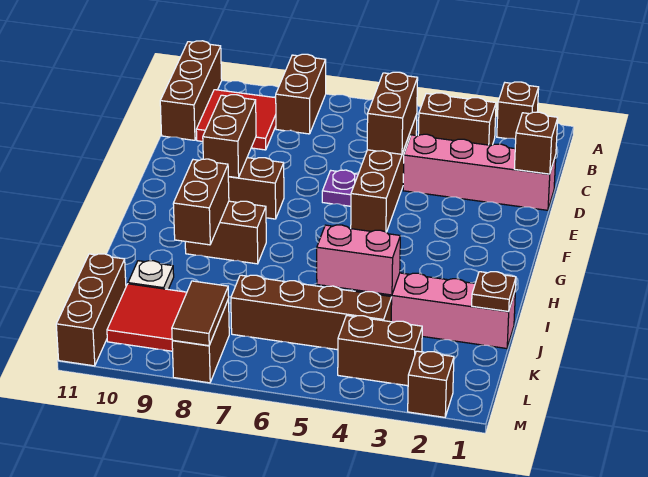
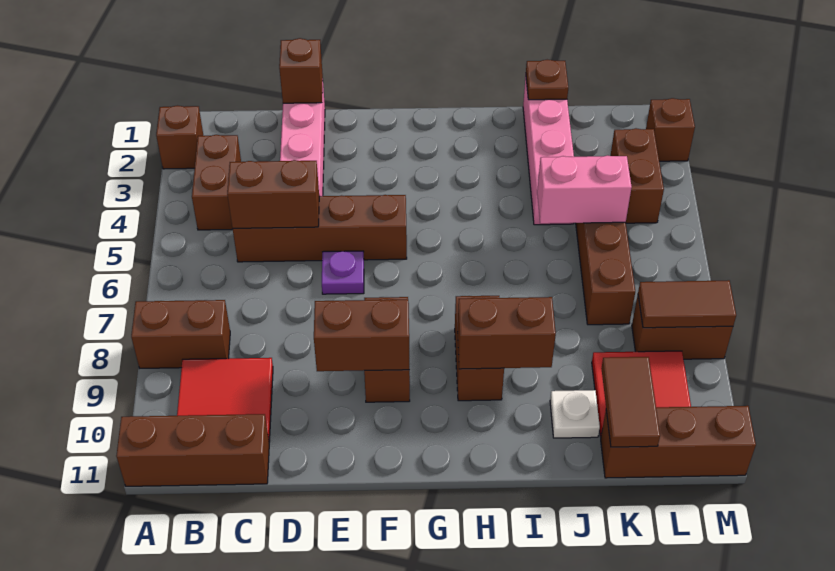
pink 1x2 brick [317,225,400,295] -> pink 1x2 brick turned to [537,155,632,224]
none -> brown 1x2 tile [601,357,660,447]

